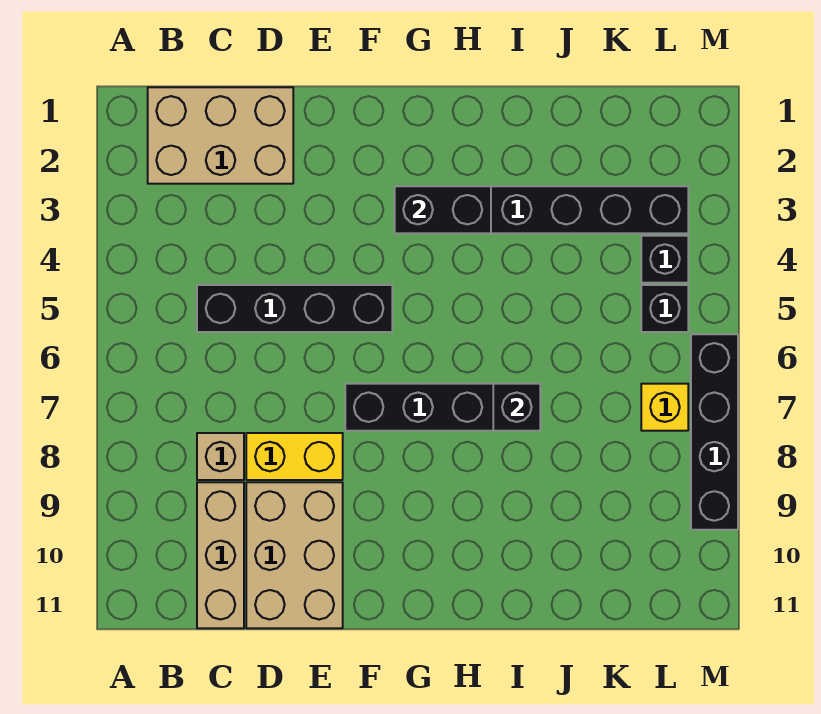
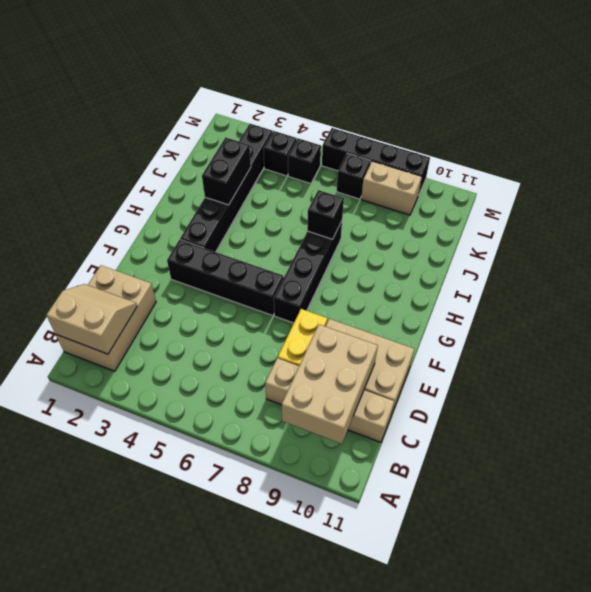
none -> tan 2x2 slope [47,284,137,354]
none -> tan 2x3 brick [282,324,378,444]
black 1x4 brick [197,285,392,332] -> black 1x4 brick turned to [167,240,284,316]
black 1x2 brick [395,186,491,233] -> black 1x2 brick moved to [202,137,251,205]
yellow 1x1 brick [641,384,688,431] -> black 1x1 brick [337,154,371,199]
none -> tan 1x2 brick [361,161,422,215]

